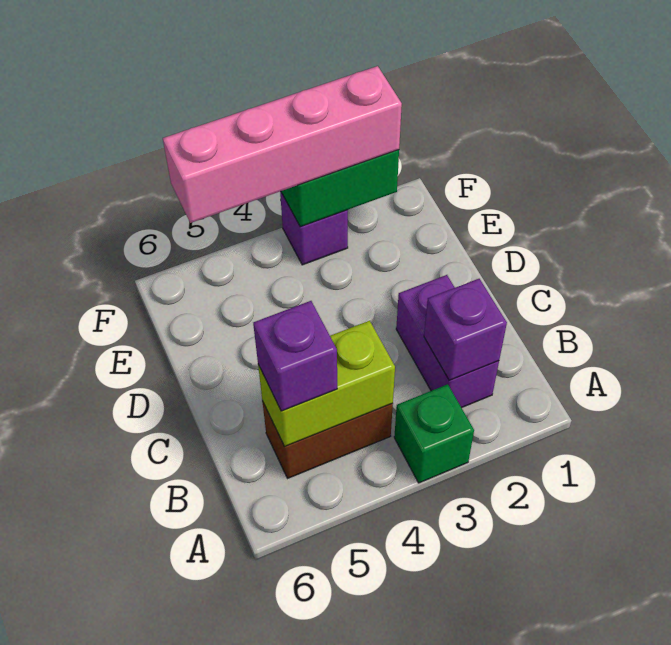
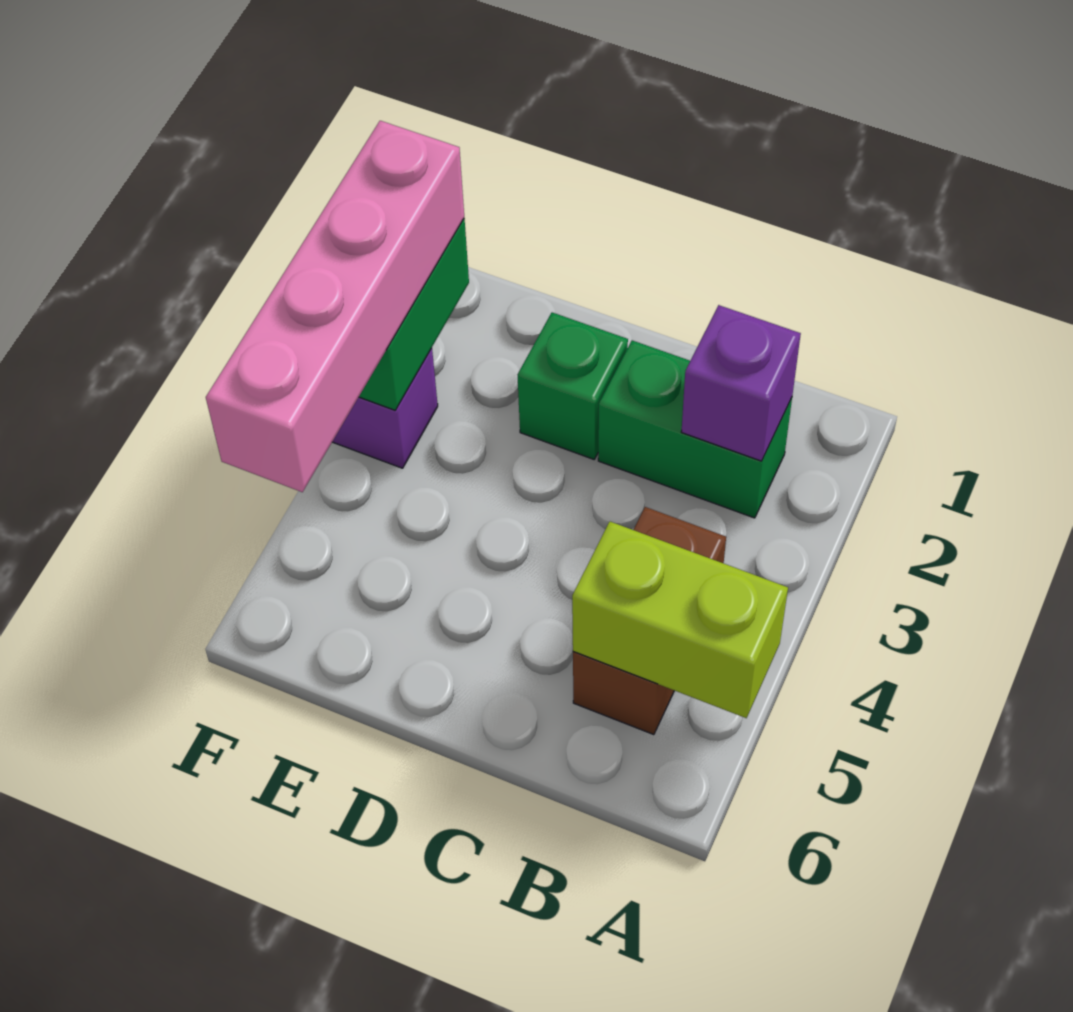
green 1x1 brick [394,384,474,483] -> green 1x1 brick moved to [518,313,628,459]
purple 1x2 brick [396,275,499,408] -> green 1x2 brick [598,340,792,518]
lime 1x2 brick [258,321,395,446] -> lime 1x2 brick turned to [572,522,788,718]
purple 1x1 brick [253,301,337,411] -> none

